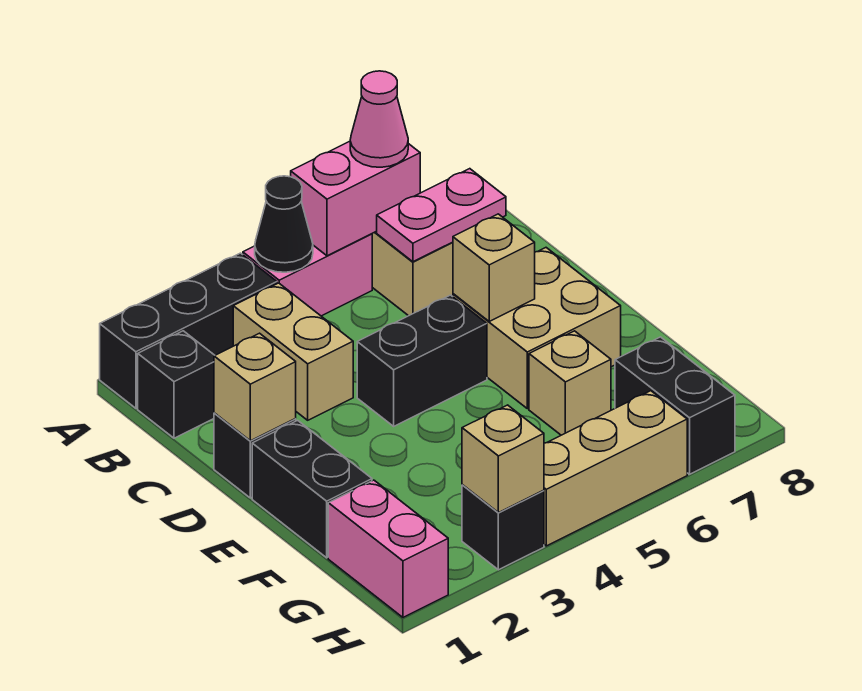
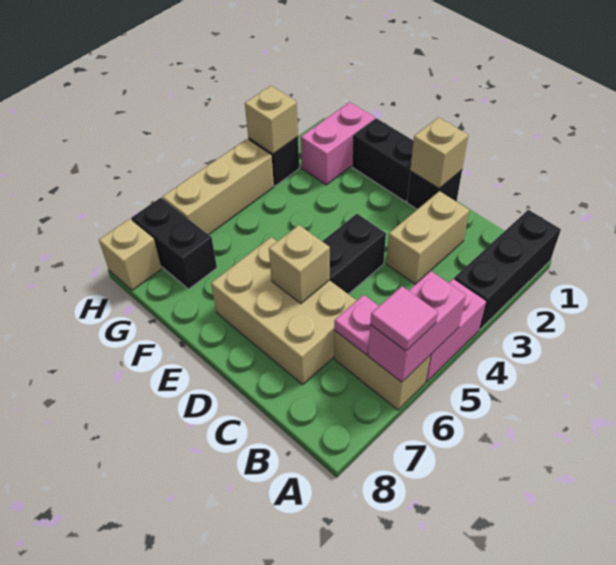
black 1x1 cone [255,176,313,272] -> none
pink 1x1 cone [350,71,408,167] -> pink 1x1 tile [370,286,438,351]
black 1x1 brick [138,331,215,438] -> none
tan 1x2 brick [233,283,353,420] -> tan 1x2 brick turned to [386,191,469,284]
pink 1x2 plate [377,169,506,262] -> pink 1x1 plate [334,295,379,355]
tan 2x2 brick [453,248,621,409] -> tan 2x3 brick [211,237,357,385]
tan 1x1 brick [529,331,611,435] -> tan 1x1 brick moved to [99,219,161,290]
pink 1x2 brick [328,480,448,617] -> pink 1x2 brick turned to [301,102,375,185]

